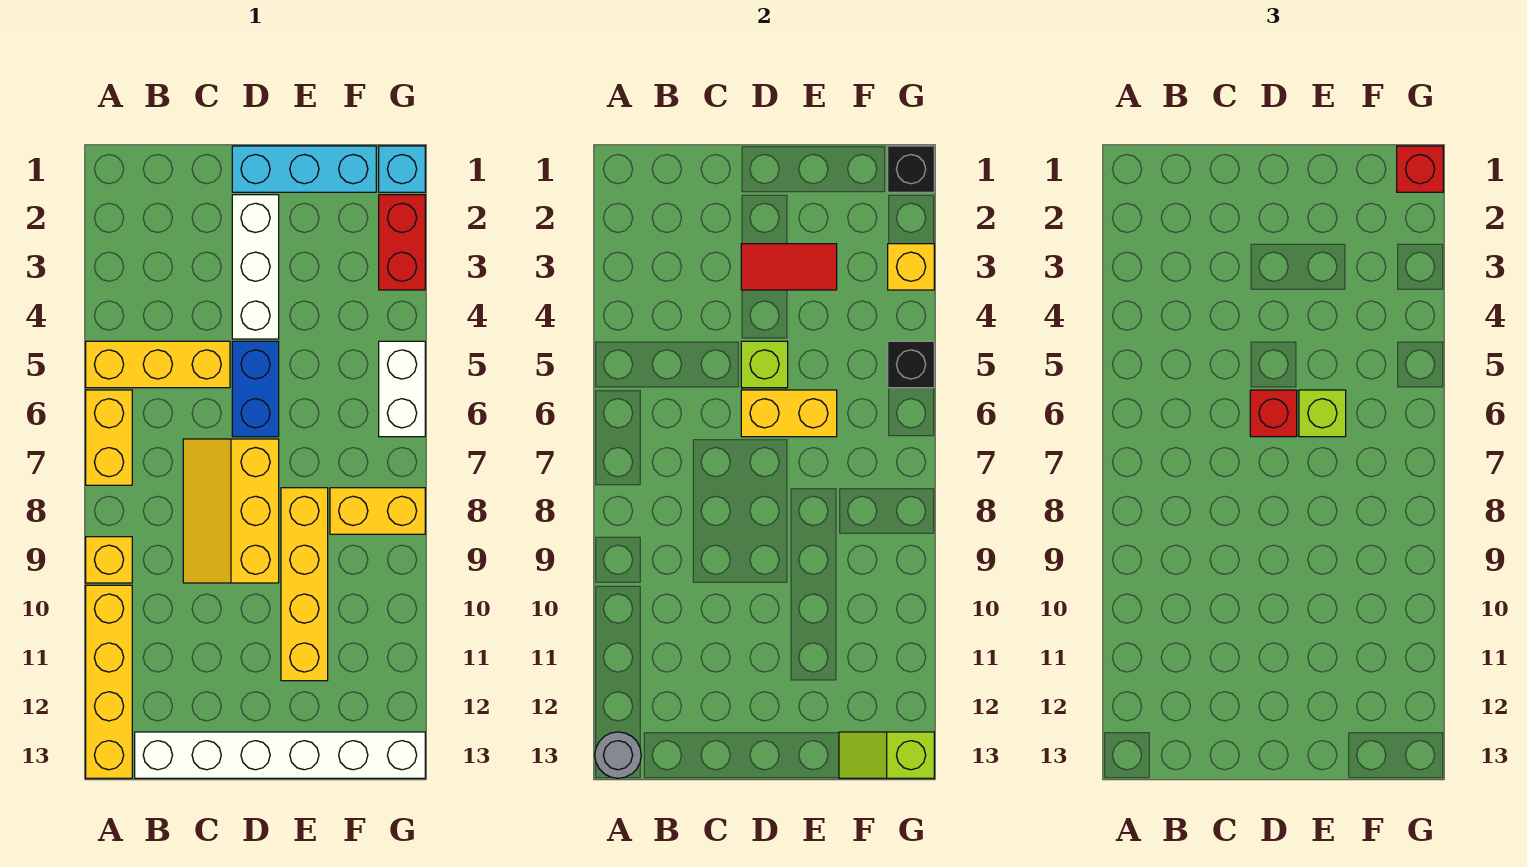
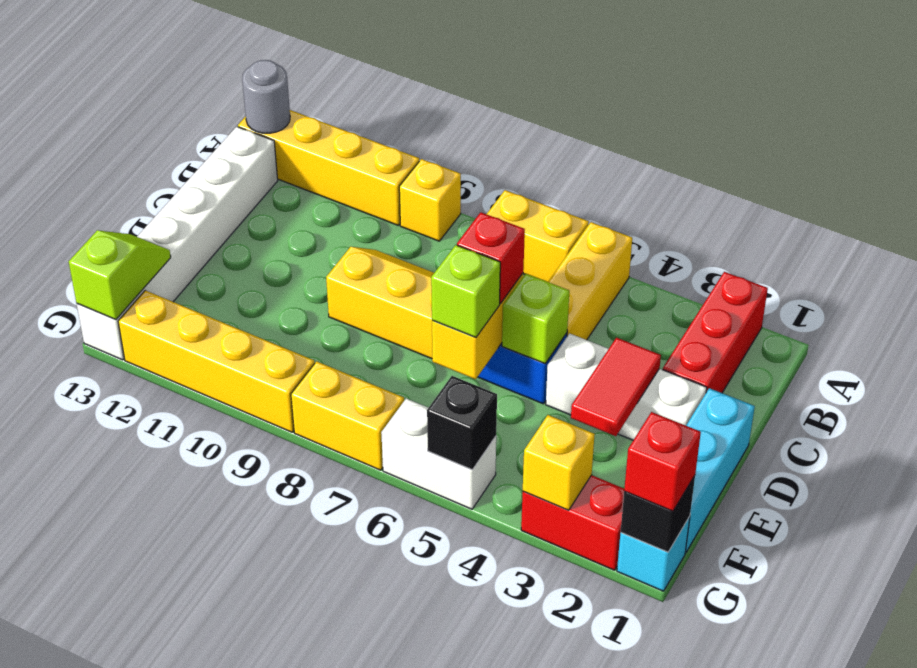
none -> red 1x3 brick [663,272,768,393]
yellow 1x4 brick [281,488,328,681] -> yellow 1x4 brick moved to [118,290,315,432]
yellow 1x2 brick [330,488,425,534] -> yellow 1x2 brick turned to [291,361,404,470]

